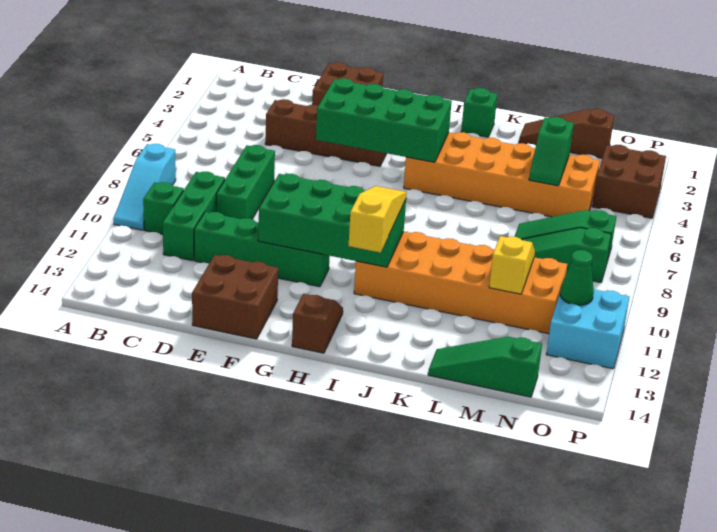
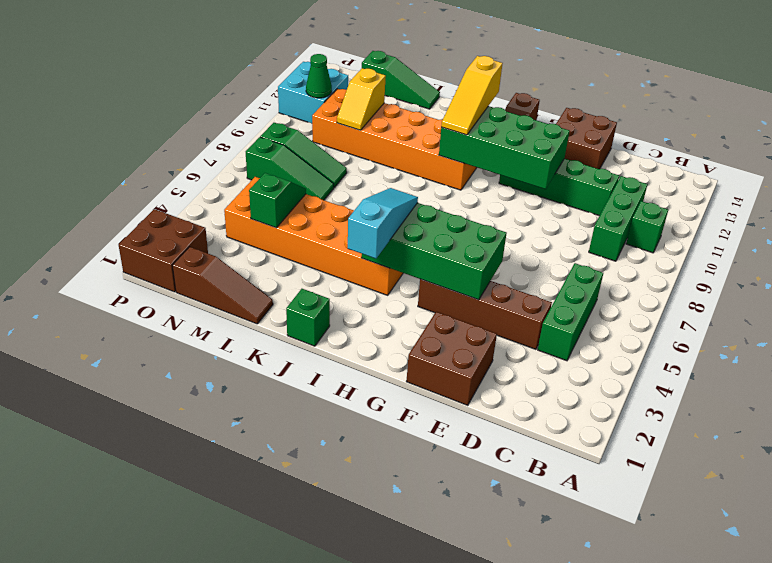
cyan 1x3 slope [114,144,176,230] -> cyan 1x3 slope moved to [348,188,418,258]
green 1x3 brick [216,145,275,219] -> green 1x3 brick moved to [538,263,603,361]
brown 2x2 brick [592,145,666,218] -> brown 2x2 brick moved to [119,209,208,292]

